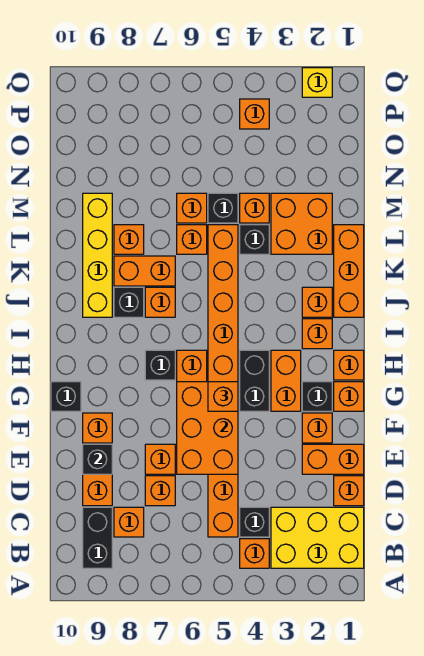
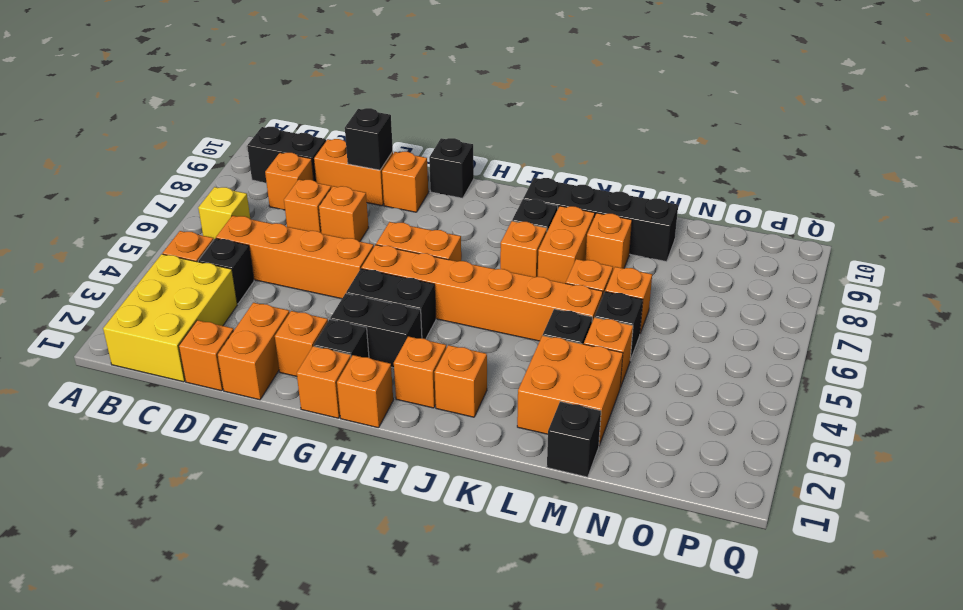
orange 2x3 brick [177,382,238,474] -> none
orange 1x2 brick [271,350,301,411] -> black 1x2 brick [330,293,422,368]
orange 1x1 brick [208,382,238,411] -> none
black 1x1 brick [145,350,175,380] -> black 1x1 brick moved to [547,402,601,477]
orange 1x3 brick [334,225,364,317] -> none
yellow 1x4 brick [83,193,112,317] -> black 1x4 brick [523,178,678,262]
orange 1x1 brick [240,99,269,129] -> none
yellow 1x1 brick [302,68,332,97] -> yellow 1x1 brick moved to [198,187,250,239]

